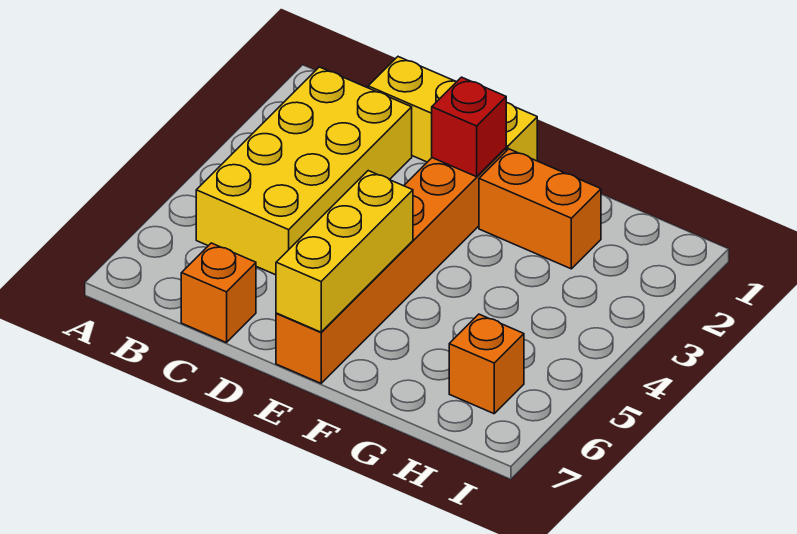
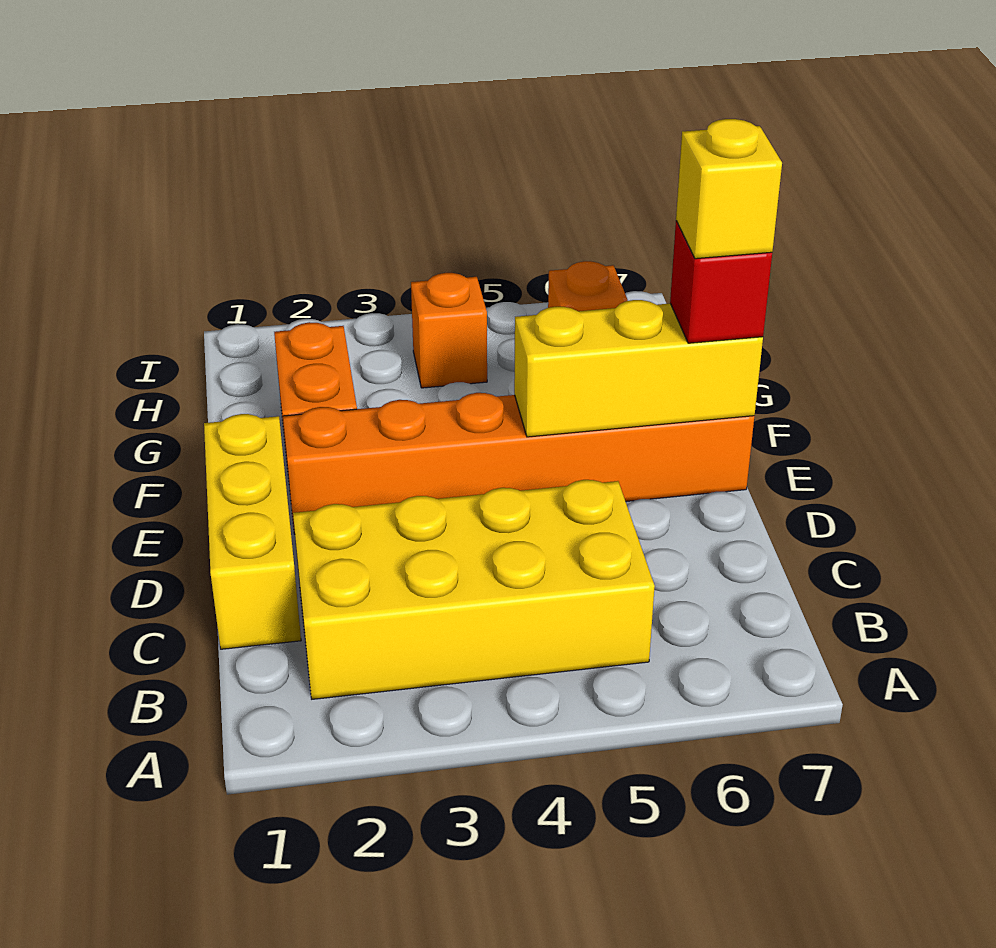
orange 1x1 brick [181,243,256,343] -> orange 1x1 brick moved to [411,273,487,388]
red 1x1 brick [432,77,506,177] -> red 1x1 brick moved to [670,221,772,343]
none -> yellow 1x1 brick [676,119,782,259]

